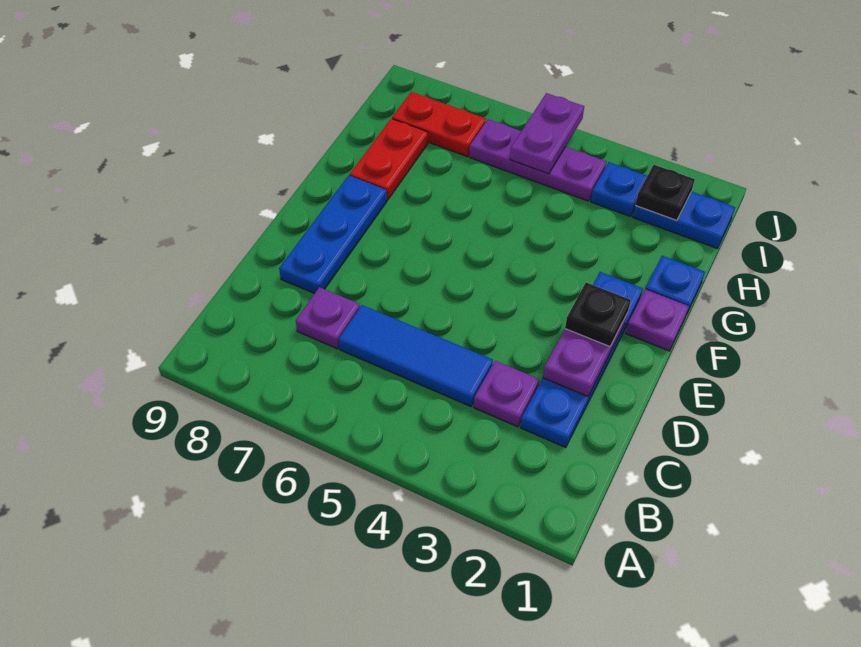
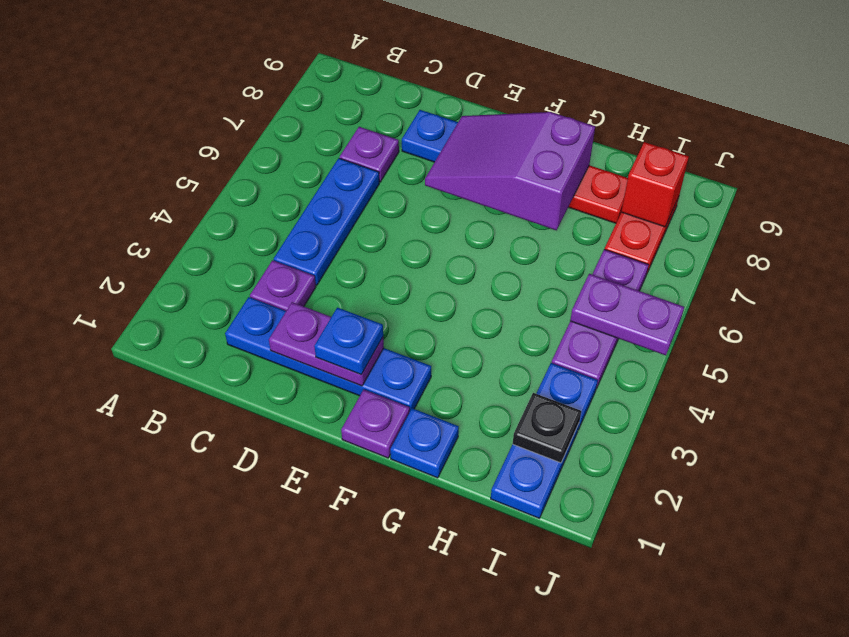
blue 1x3 tile [339,305,493,406] -> blue 1x3 plate [274,158,379,285]
black 1x1 plate [565,283,631,346] -> blue 1x1 plate [314,308,383,375]
none -> purple 2x3 slope [425,112,595,230]
none -> red 1x1 brick [621,142,689,227]

